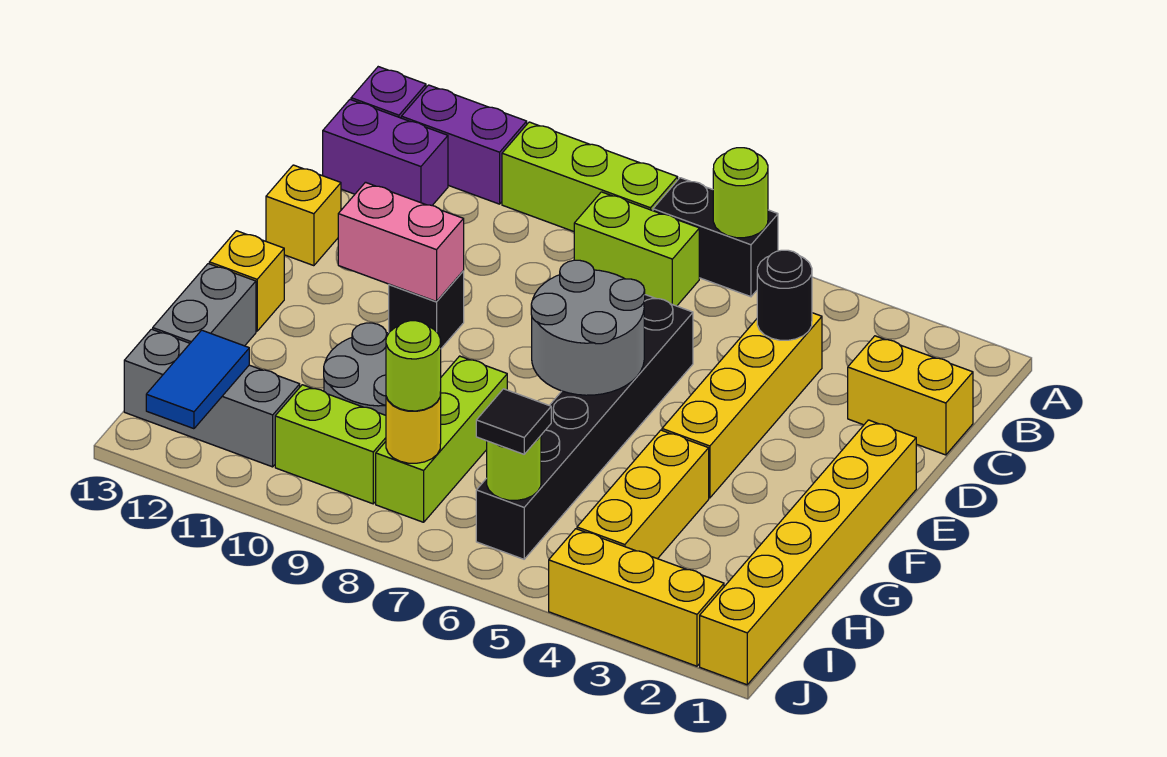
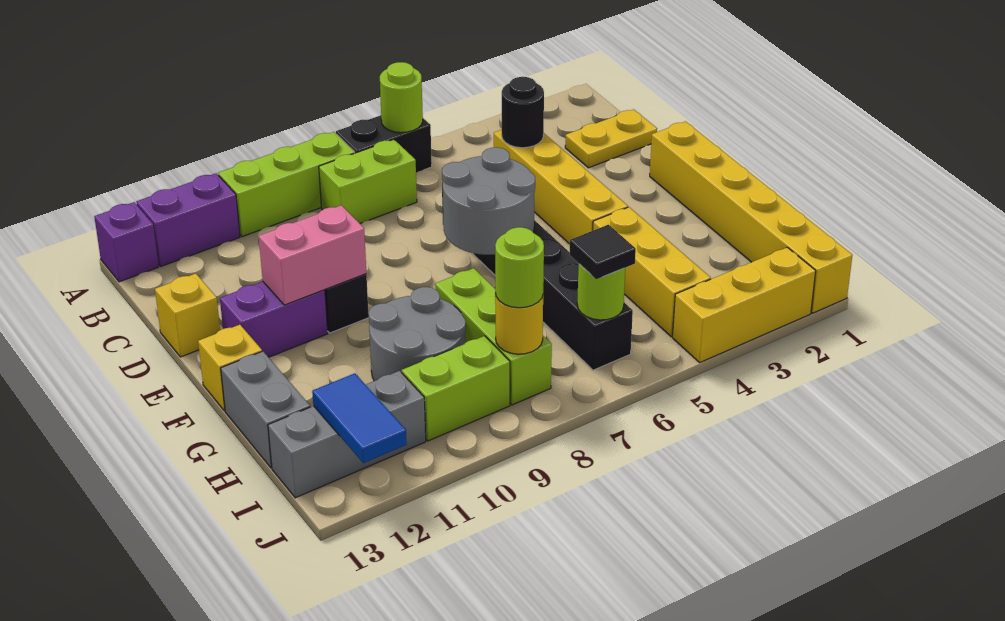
purple 1x2 brick [323,100,448,205] -> purple 1x2 brick moved to [220,282,328,357]
yellow 1x2 brick [848,336,973,455] -> yellow 1x2 plate [565,109,657,168]

